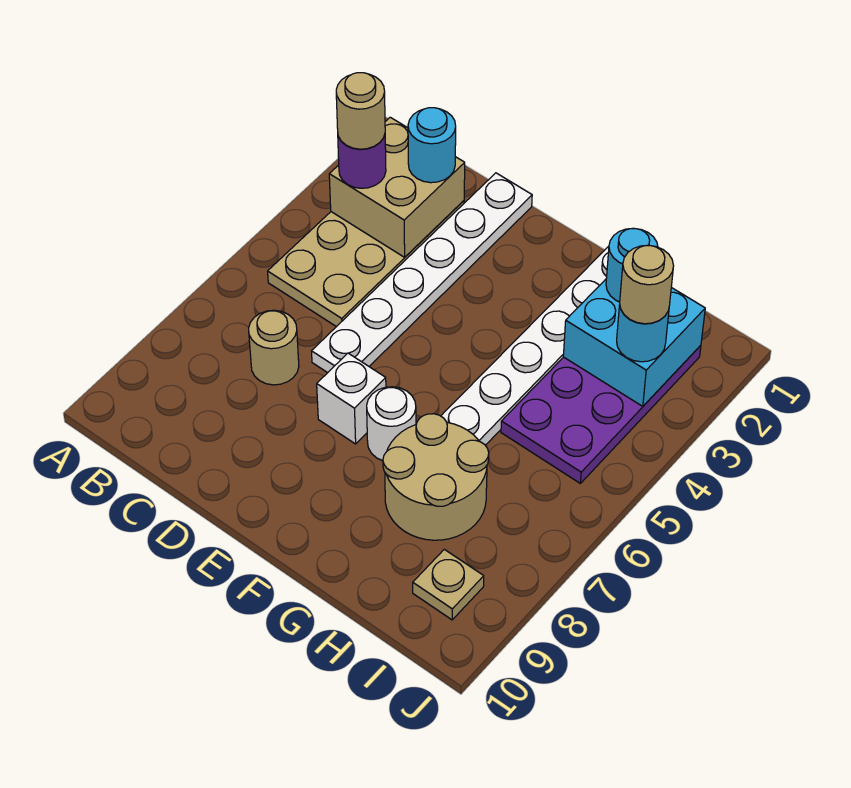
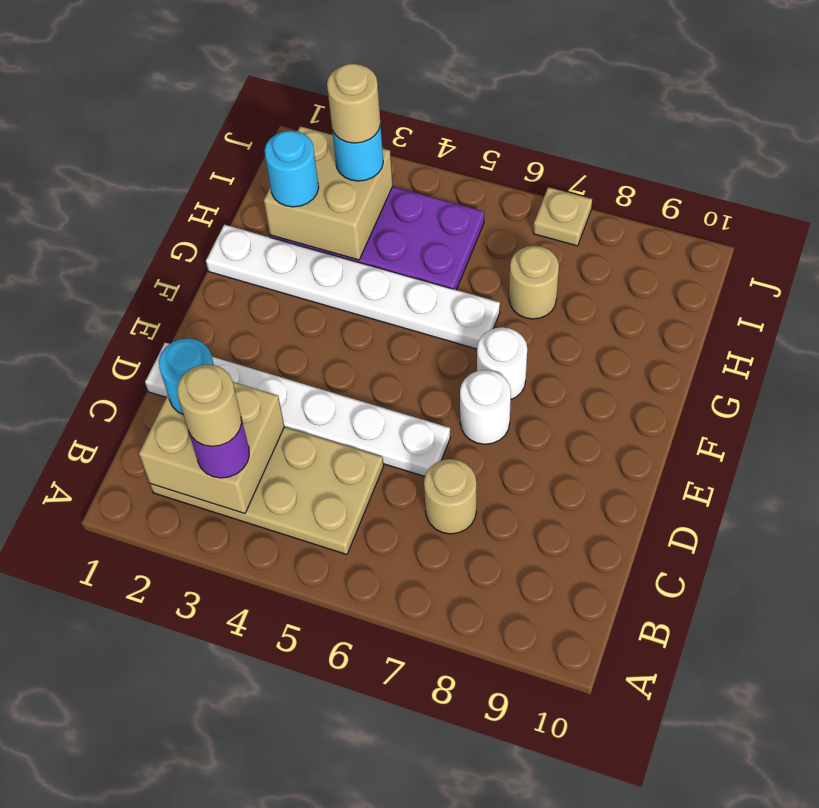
white 1x1 brick [317,353,386,444] -> white 1x1 round brick [460,370,511,444]
tan 2x2 round brick [383,414,489,540] -> tan 1x1 round brick [509,246,559,319]
cyan 2x2 brick [563,279,705,406] -> tan 2x2 brick [264,126,393,260]
tan 1x1 plate [413,549,484,620] -> tan 1x1 plate moved to [533,187,592,246]

